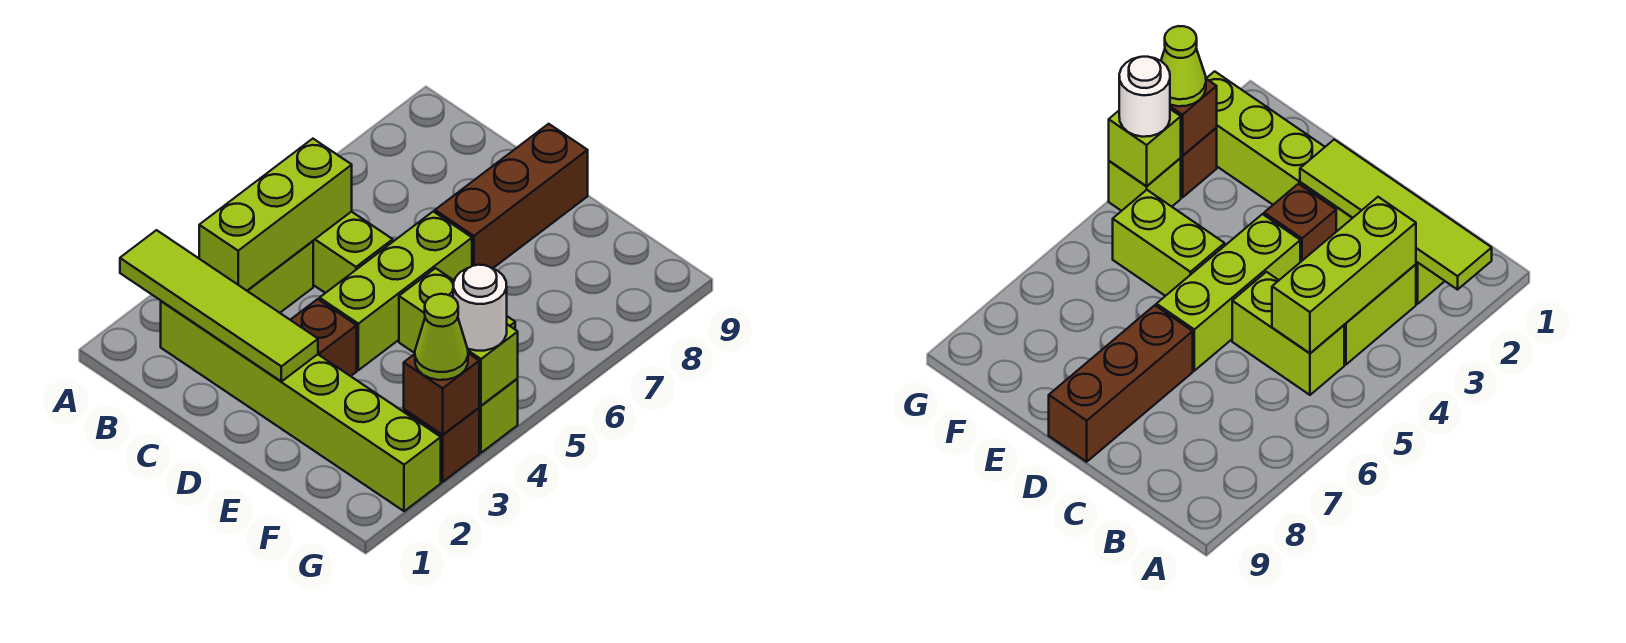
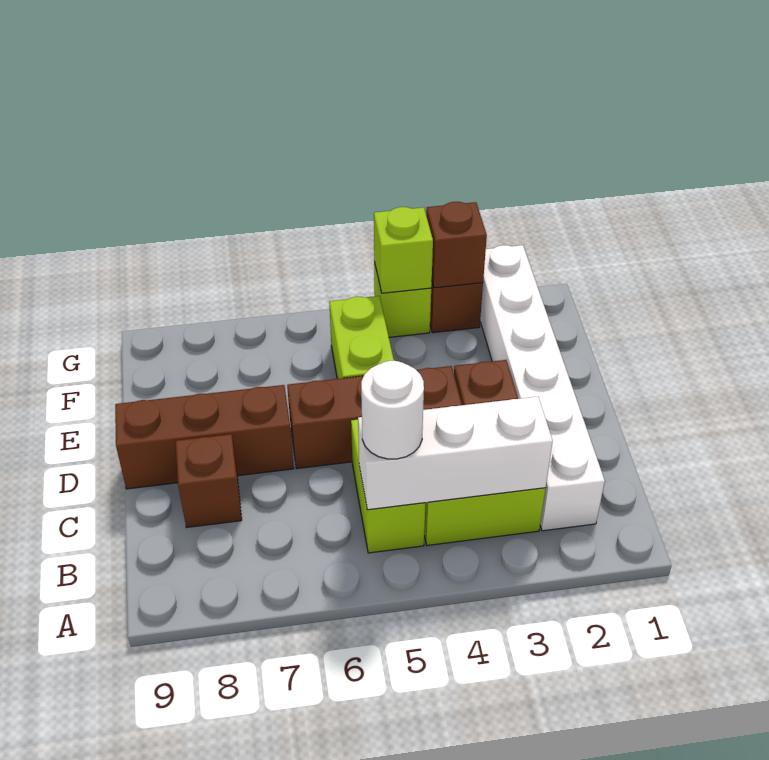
lime 1x4 tile [120,230,318,382] -> none
lime 1x6 brick [161,301,441,511] -> white 1x6 brick [480,245,605,531]
lime 1x3 brick [199,139,352,291] -> white 1x3 brick [358,397,553,510]
none -> brown 1x1 brick [176,434,242,528]
lime 1x3 brick [320,212,472,370] -> brown 1x3 brick [287,366,462,468]
lime 1x1 cone [415,294,468,380] -> none
white 1x1 round brick [453,265,507,351] -> white 1x1 round brick moved to [361,361,424,459]

